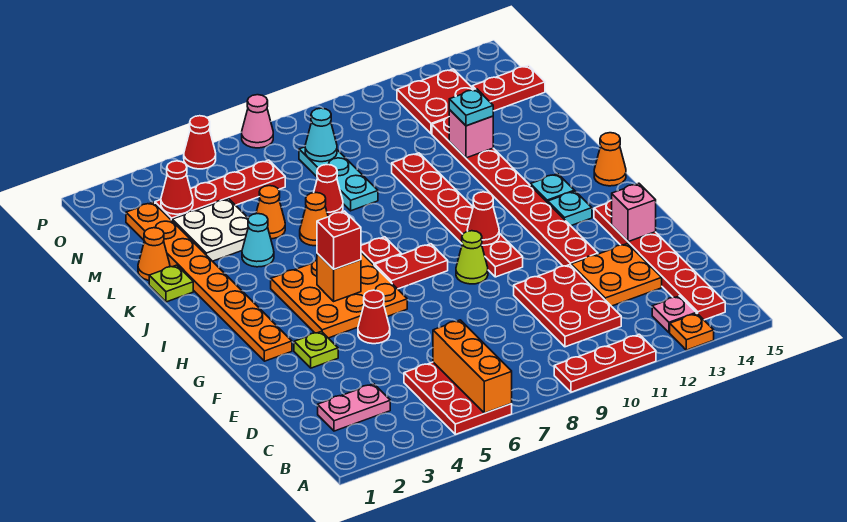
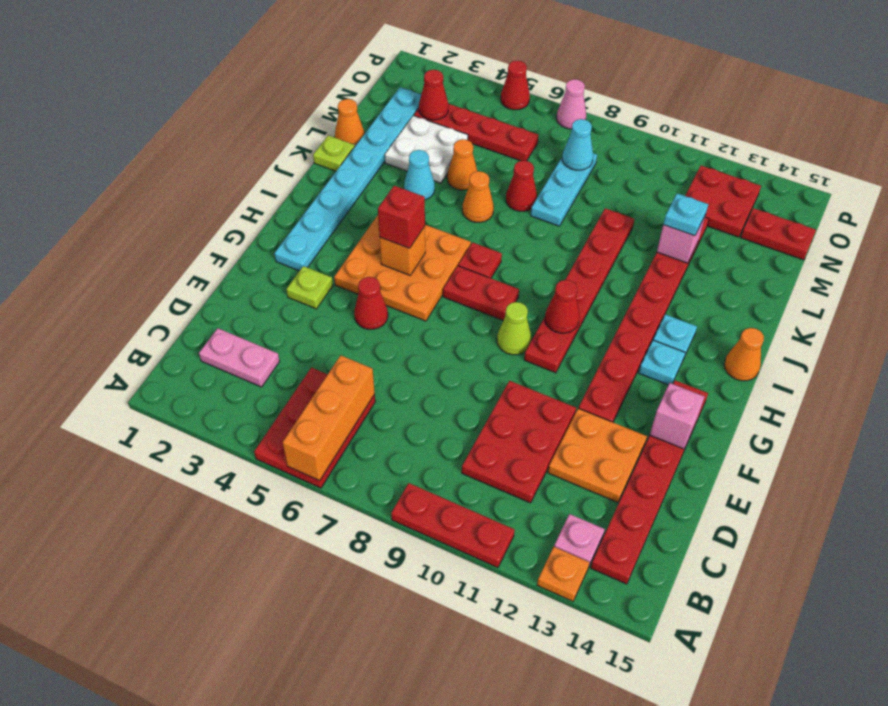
orange 1x8 plate [126,202,292,361] -> cyan 1x8 plate [274,87,421,271]

